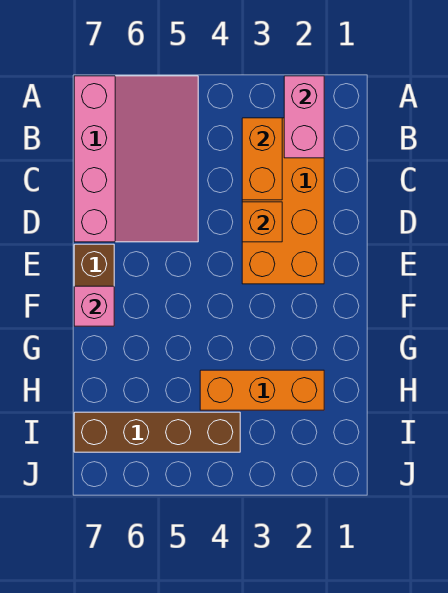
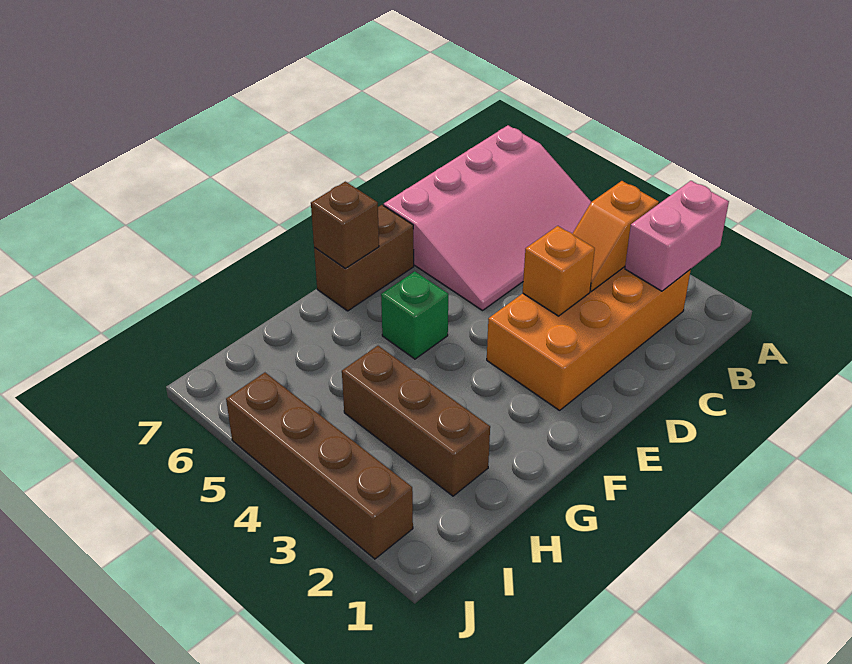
orange 1x2 brick [242,118,282,200] -> orange 1x2 slope [573,181,659,291]
none -> green 1x1 brick [381,271,448,359]
pink 1x1 brick [74,286,114,326] -> brown 1x1 brick [311,182,379,268]
orange 1x3 brick [200,370,324,410] -> brown 1x3 brick [342,346,490,496]
brown 1x4 brick [74,412,240,452] -> brown 1x4 brick moved to [226,373,413,559]

